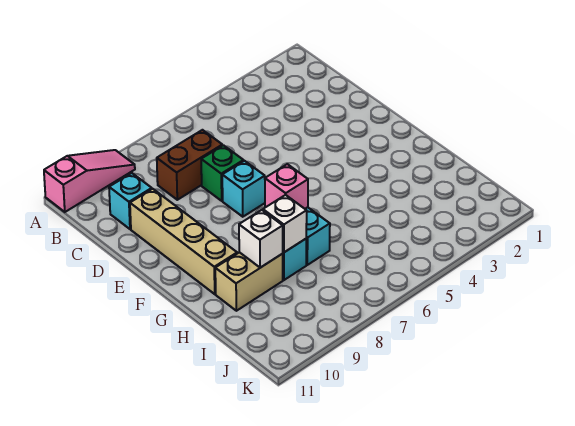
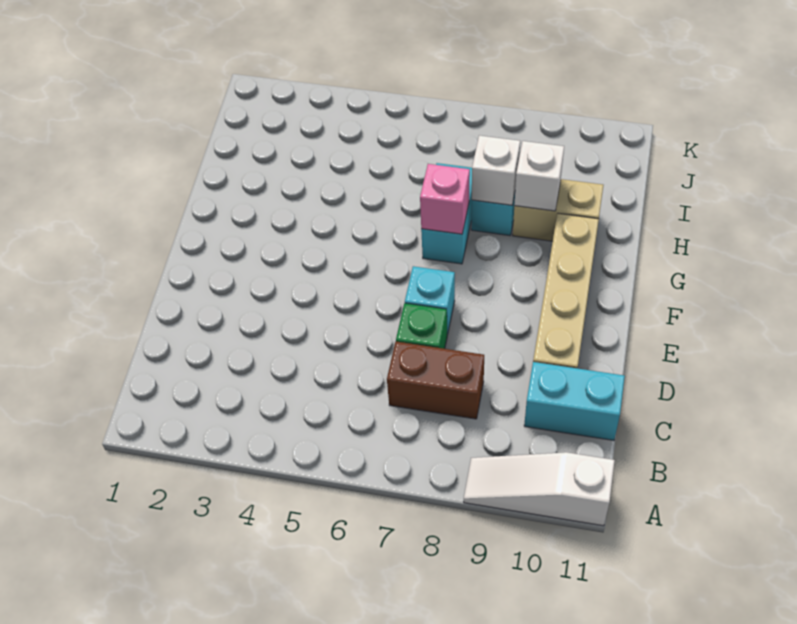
pink 1x3 slope [44,150,135,212] -> white 1x3 slope [464,452,615,526]
cyan 1x1 brick [109,173,152,229] -> cyan 1x2 brick [524,362,625,440]

